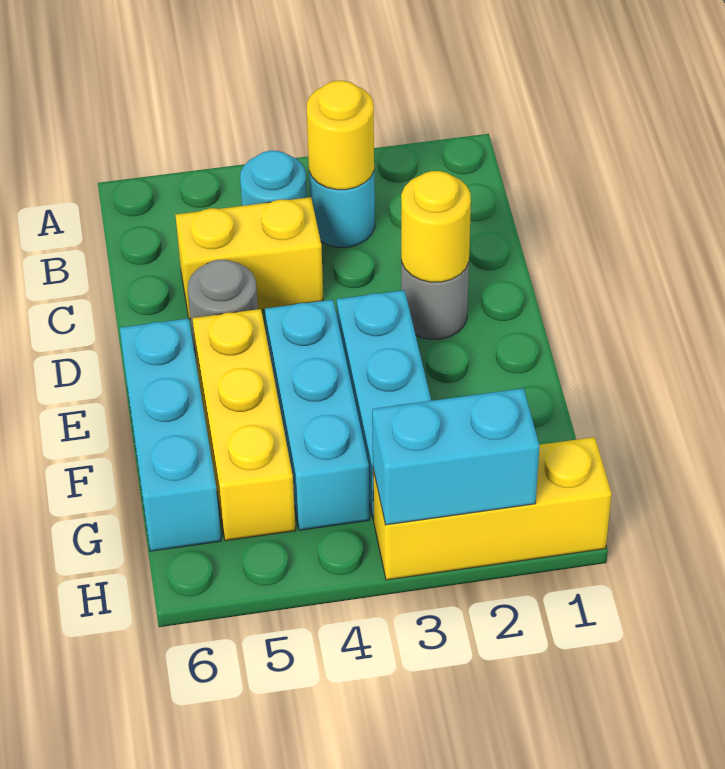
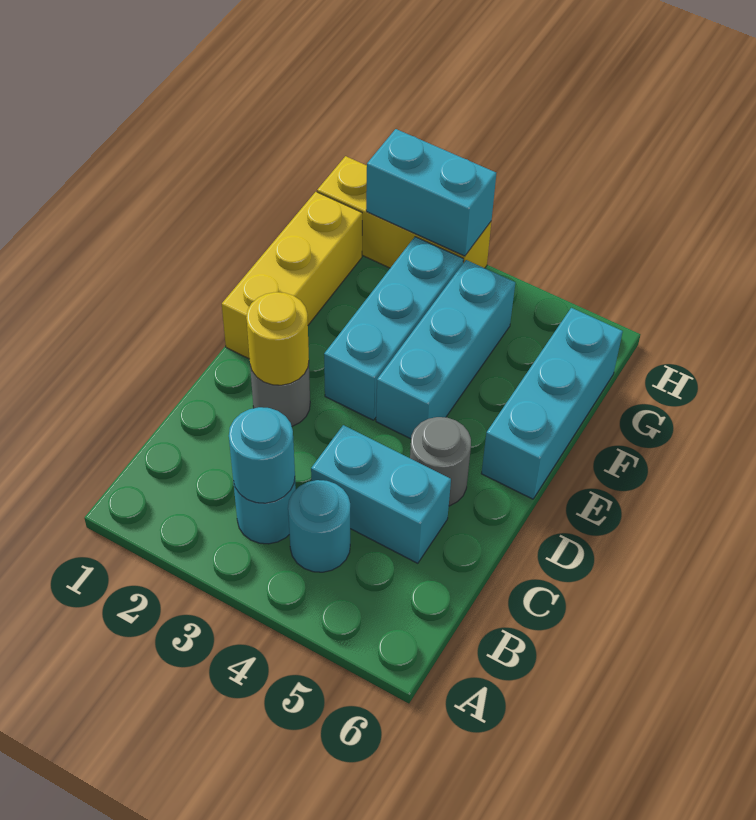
yellow 1x1 round brick [307,81,374,190] -> cyan 1x1 round brick [229,407,295,503]
yellow 1x2 brick [175,197,323,319] -> cyan 1x2 brick [311,425,451,563]
yellow 1x3 brick [192,309,296,541] -> yellow 1x3 brick moved to [222,192,362,359]

